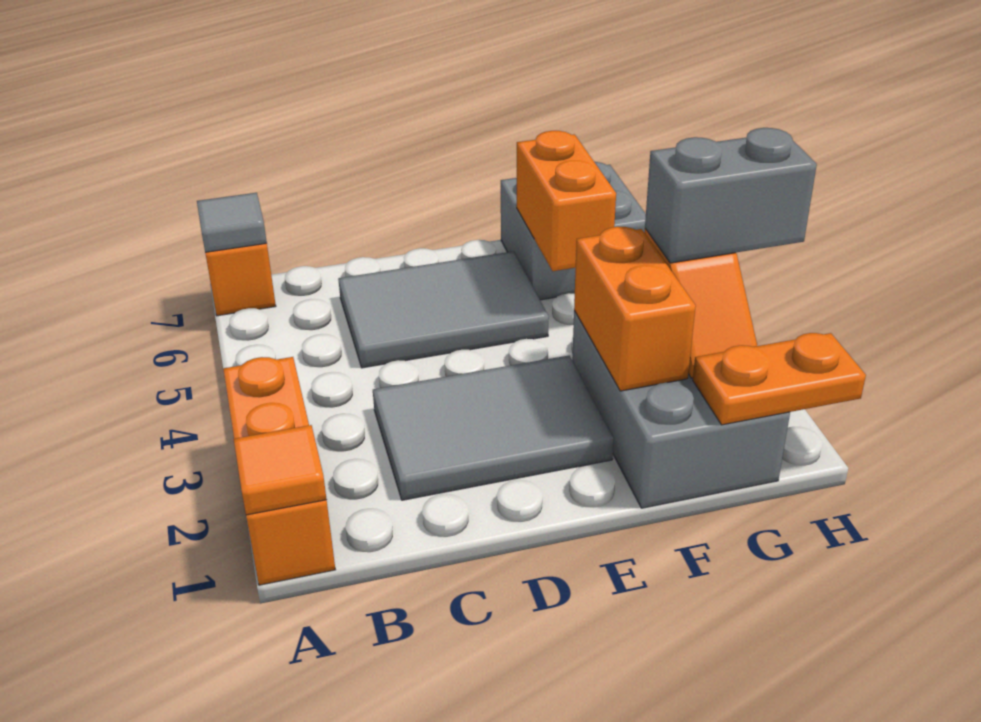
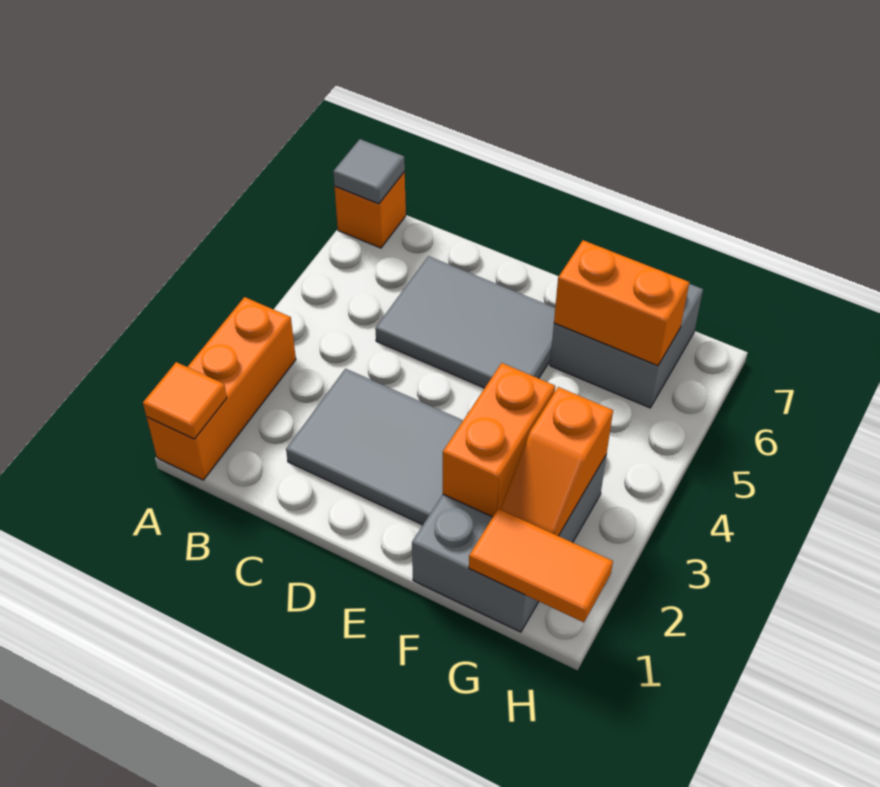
orange 1x2 brick [517,131,616,271] -> orange 1x2 brick turned to [554,240,689,366]
orange 1x2 plate [693,333,866,425] -> orange 1x2 tile [469,509,613,623]
grey 1x2 brick [645,128,817,263] -> none

